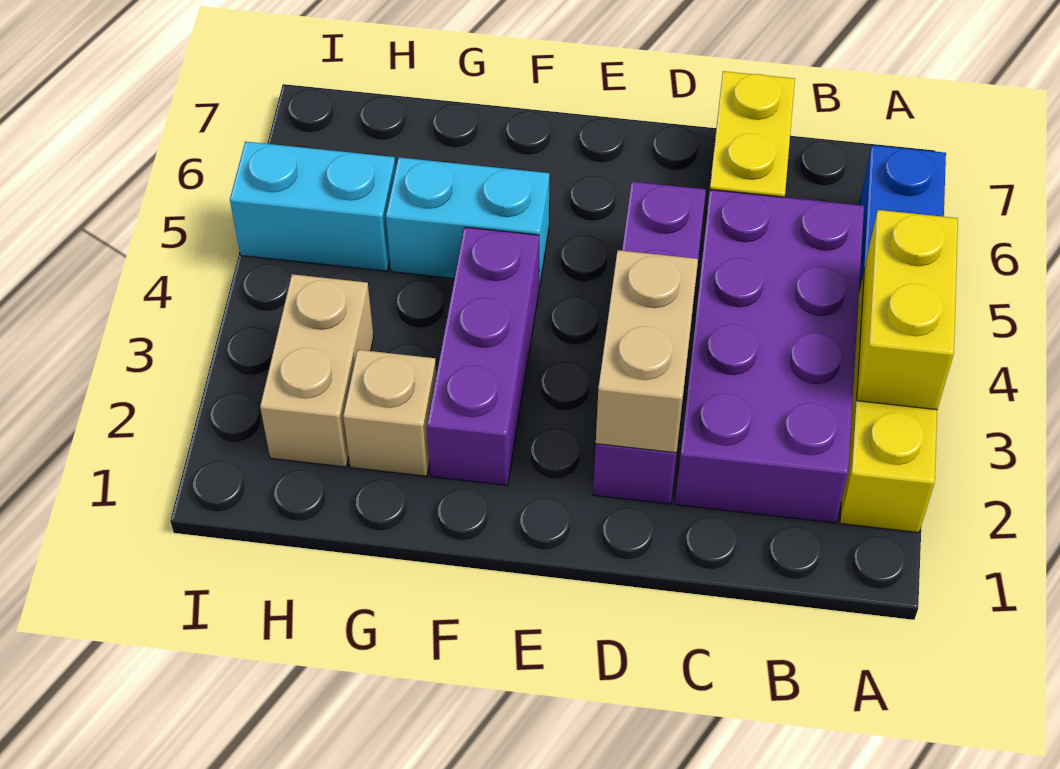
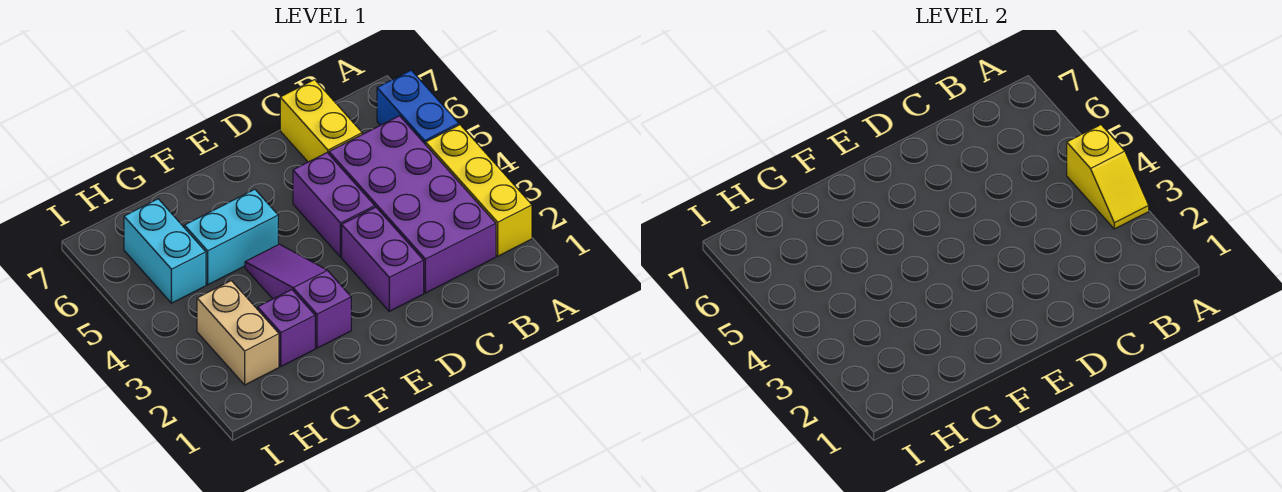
yellow 1x2 brick [857,210,958,410] -> yellow 1x2 slope [1067,125,1149,229]
tan 1x2 brick [596,250,698,453] -> none
purple 1x3 brick [427,227,539,486] -> purple 1x3 slope [245,244,351,348]
tan 1x1 brick [343,350,436,476] -> purple 1x1 brick [258,290,315,366]
cyan 1x2 brick [230,142,396,271] -> cyan 1x2 brick turned to [124,199,206,303]

